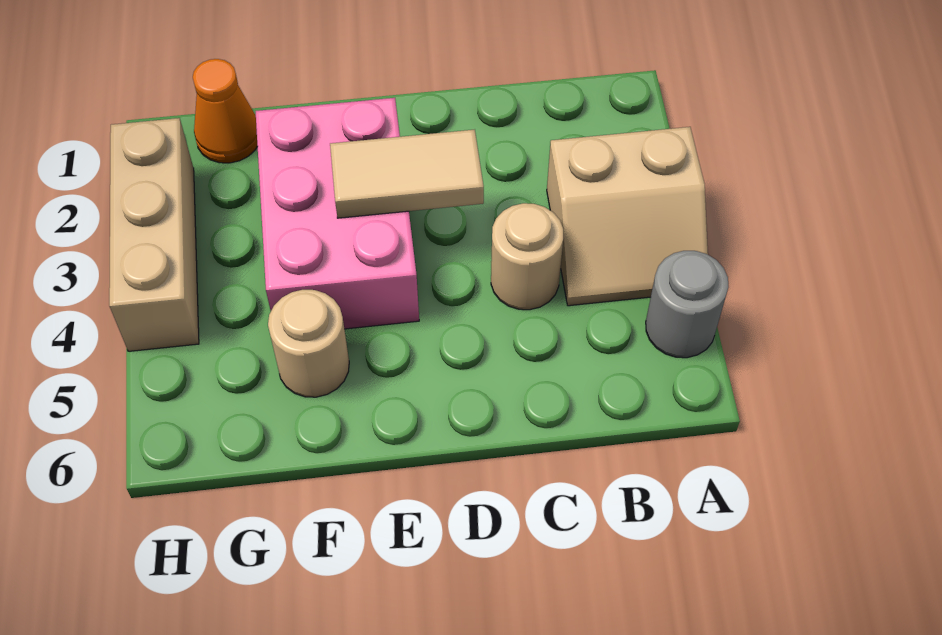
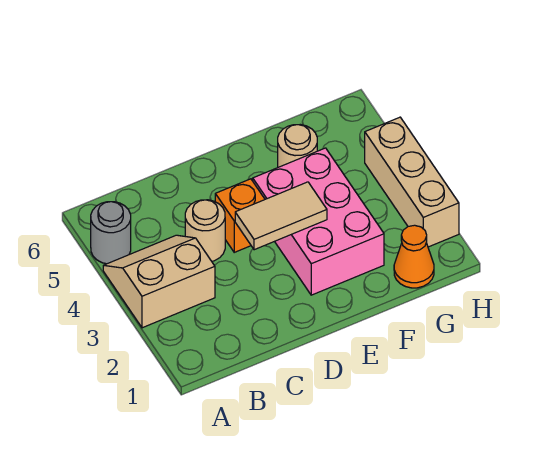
none -> orange 1x1 brick [215,179,265,252]

